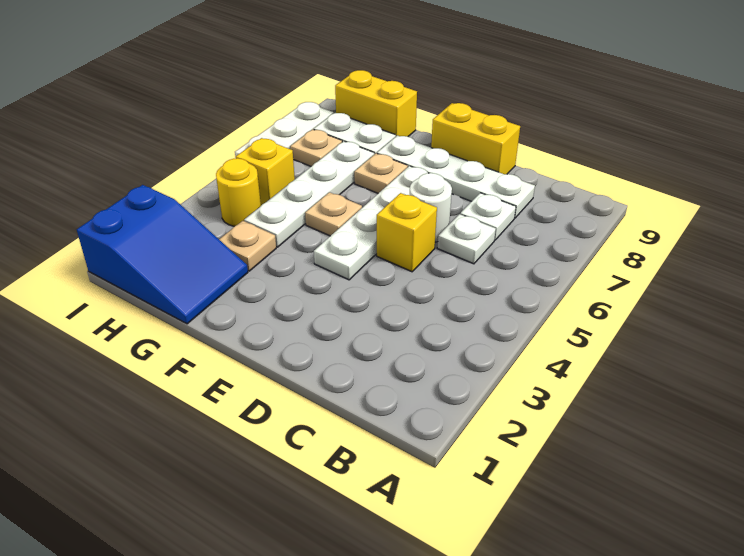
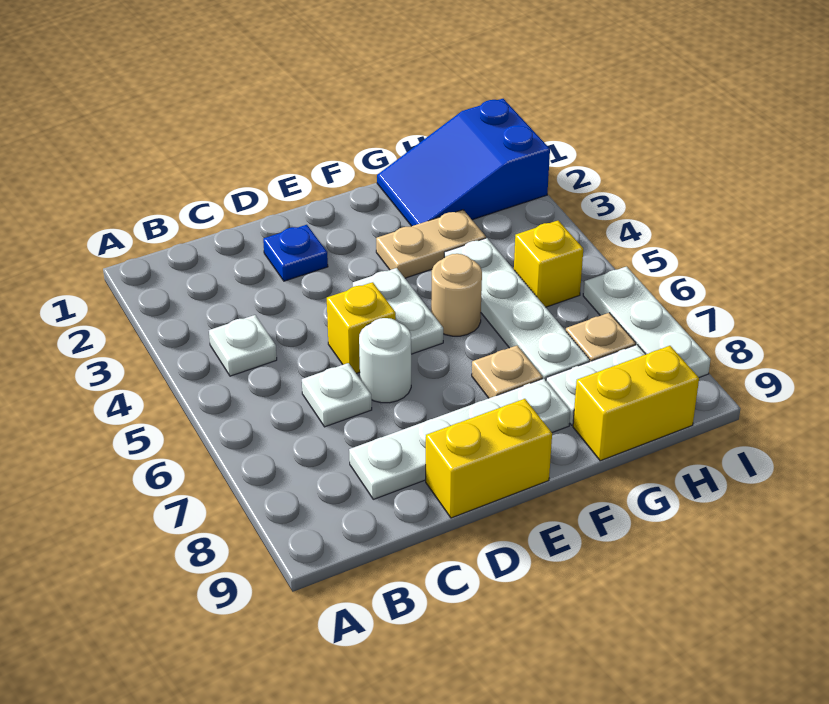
white 1x1 plate [460,193,516,240] -> white 1x1 plate moved to [209,315,277,376]
none -> blue 1x1 plate [263,225,328,281]
white 1x4 plate [314,166,428,280] -> white 1x2 plate [353,268,443,354]
tan 1x1 plate [305,192,362,236] -> tan 1x1 round brick [431,254,482,336]
tan 1x1 plate [219,221,276,271] -> tan 1x2 plate [376,210,486,278]
yellow 1x1 round brick [216,158,261,226] -> none

